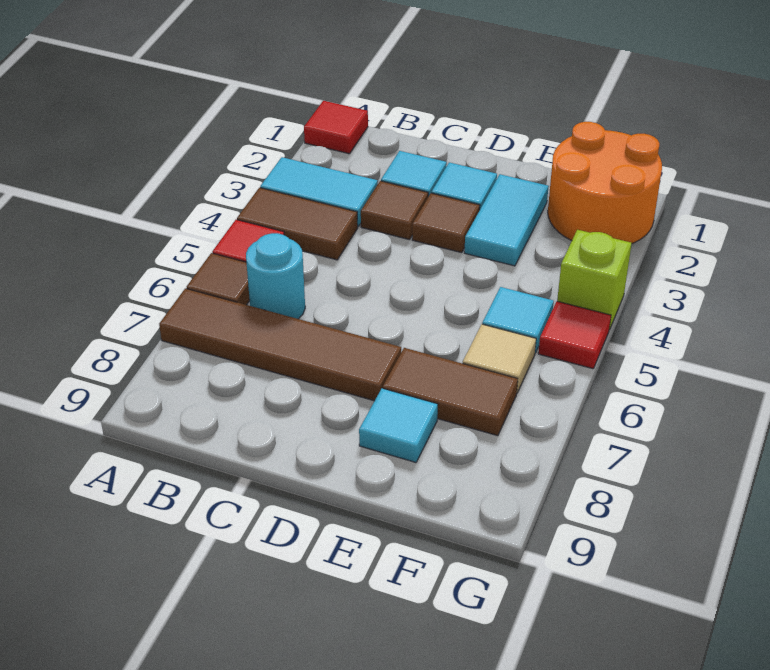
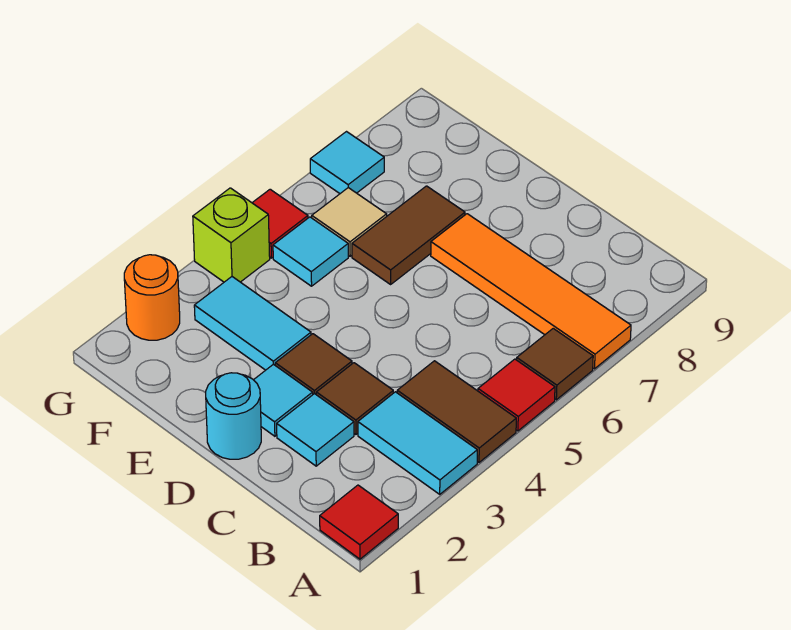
brown 1x4 tile [159,288,401,401] -> orange 1x4 tile [431,214,631,369]
cyan 1x1 round brick [246,233,305,319] -> cyan 1x1 round brick moved to [206,373,261,459]
cyan 1x2 tile [464,174,549,266] -> cyan 1x2 tile turned to [194,277,311,370]
brown 1x2 tile [383,348,518,436] -> brown 1x2 tile turned to [352,186,465,284]
cyan 1x1 tile [359,388,438,462] -> cyan 1x1 tile moved to [310,132,384,193]
orange 2x2 round brick [548,122,662,243] -> orange 1x1 round brick [124,255,180,340]

